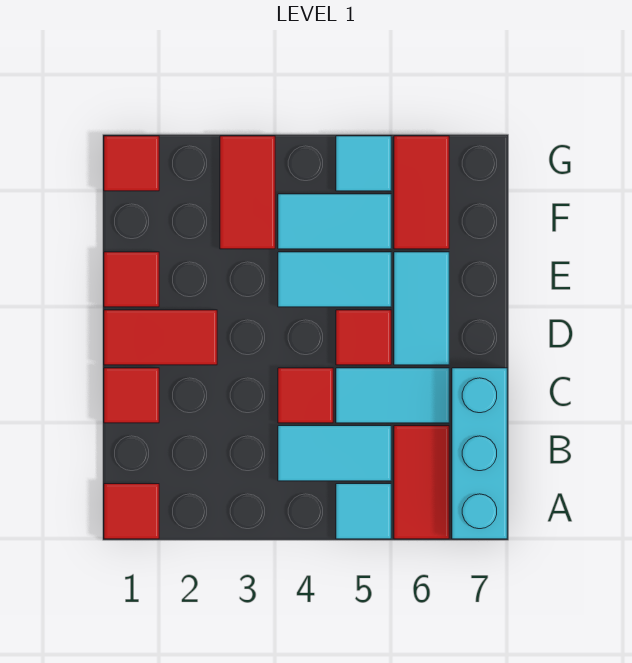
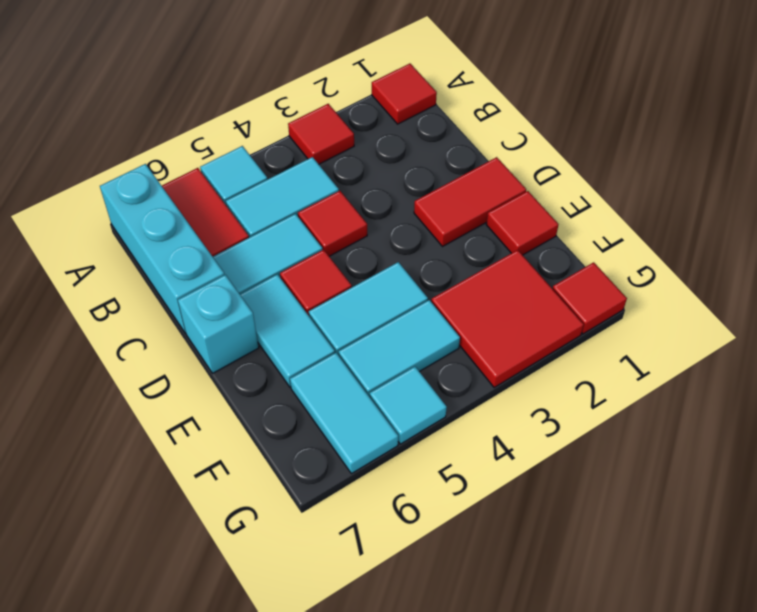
red 1x1 tile [104,368,159,423] -> red 1x1 tile moved to [288,104,354,164]
none -> cyan 1x1 brick [178,275,259,373]
red 1x2 tile [220,136,275,249] -> red 2x2 tile [431,250,584,387]
red 1x2 tile [394,136,449,249] -> cyan 1x2 tile [290,353,398,474]

